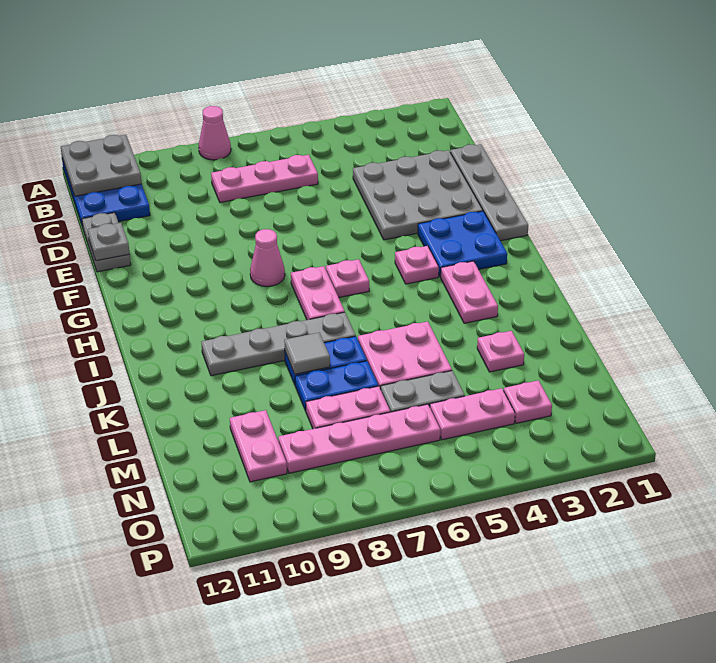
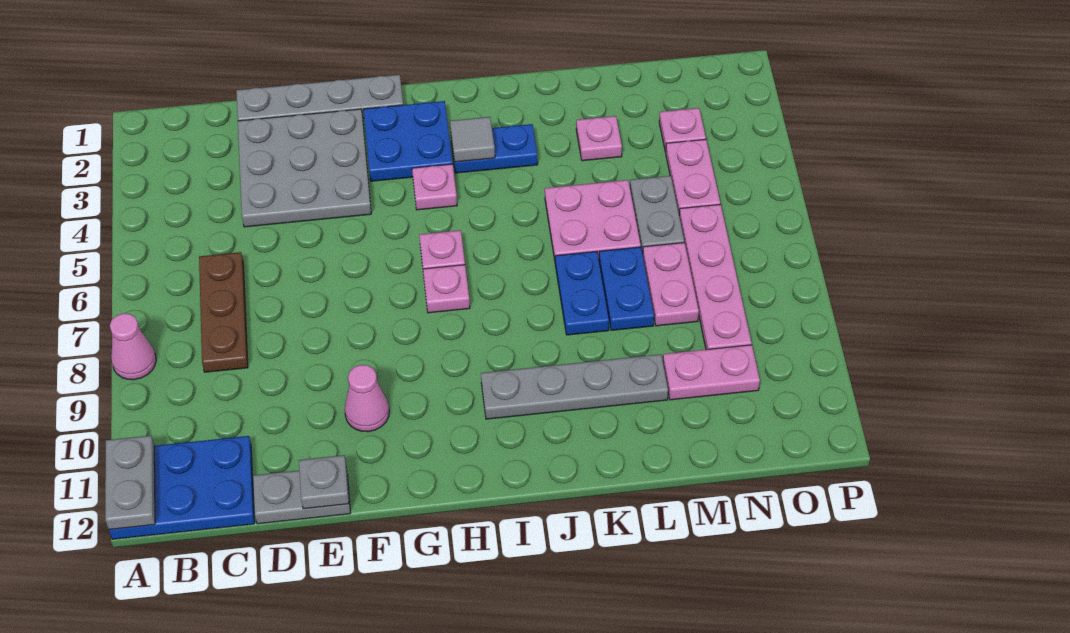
grey 2x2 plate [61,135,142,196] -> grey 1x2 plate [105,436,155,530]
pink 1x3 plate [211,155,318,202] -> brown 1x3 plate [199,252,248,372]
pink 1x1 cone [250,229,285,286] -> pink 1x1 cone moved to [345,365,389,432]
pink 1x2 plate [291,266,345,320] -> pink 1x1 plate [423,265,470,313]
pink 1x2 plate [441,261,498,323] -> blue 1x2 plate [451,124,538,173]
grey 1x4 plate [201,312,356,376] -> grey 1x4 plate turned to [481,354,668,419]
grey 1x1 tile [284,333,330,374] -> grey 1x1 tile moved to [450,117,495,162]

